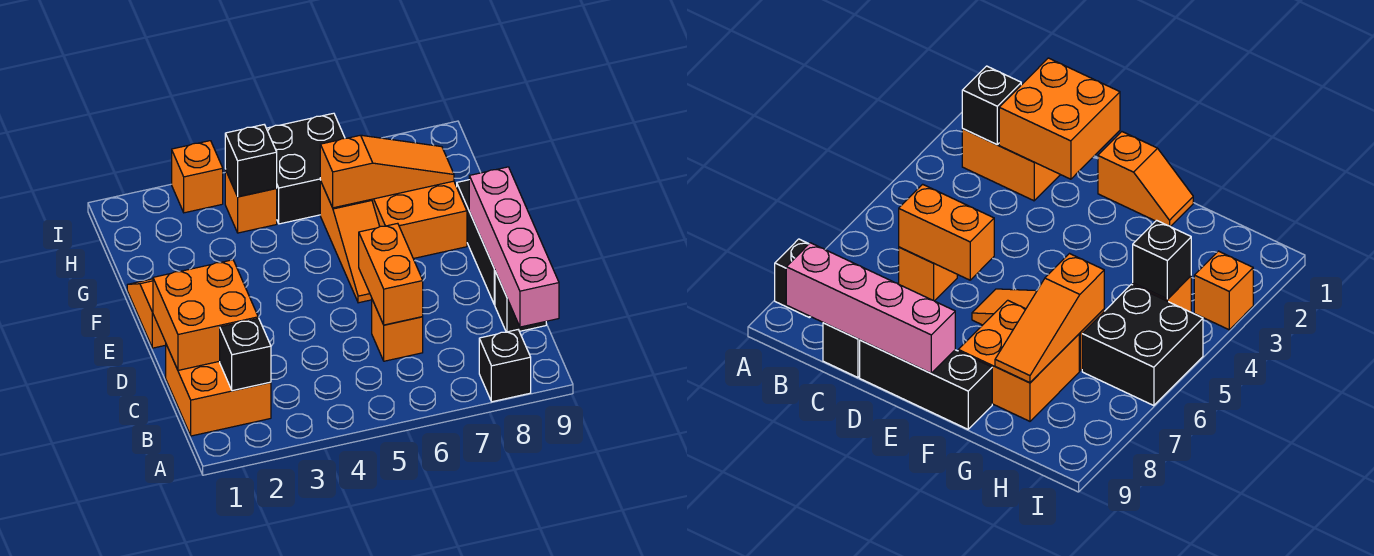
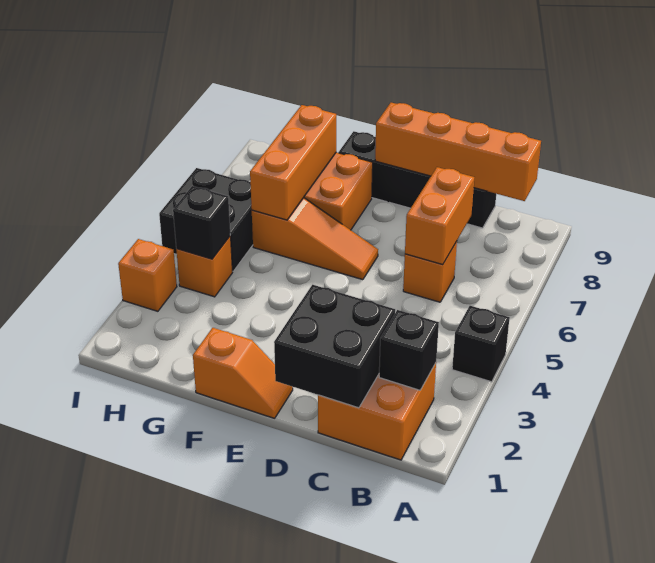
black 1x1 brick [479,330,531,402] -> black 1x1 brick moved to [452,306,510,382]
pink 1x4 brick [469,167,559,327] -> orange 1x4 brick [375,103,541,201]
orange 2x2 brick [153,260,258,370] -> black 2x2 brick [274,285,395,408]
orange 1x2 brick [359,223,423,325] -> orange 1x2 brick turned to [405,167,474,264]
orange 1x2 slope [127,279,166,348] -> orange 1x2 slope turned to [193,328,293,418]
orange 1x3 slope [320,135,454,208] -> orange 1x3 brick [250,105,336,220]

